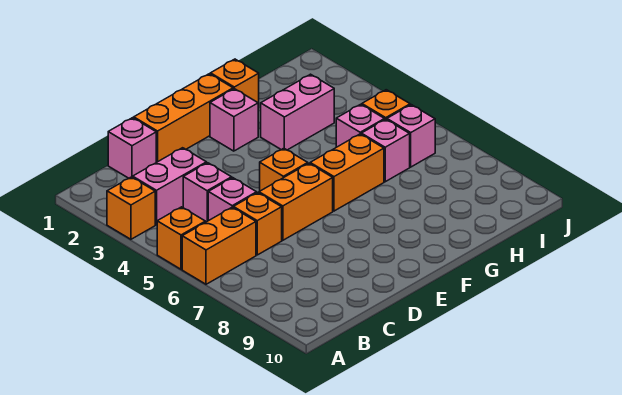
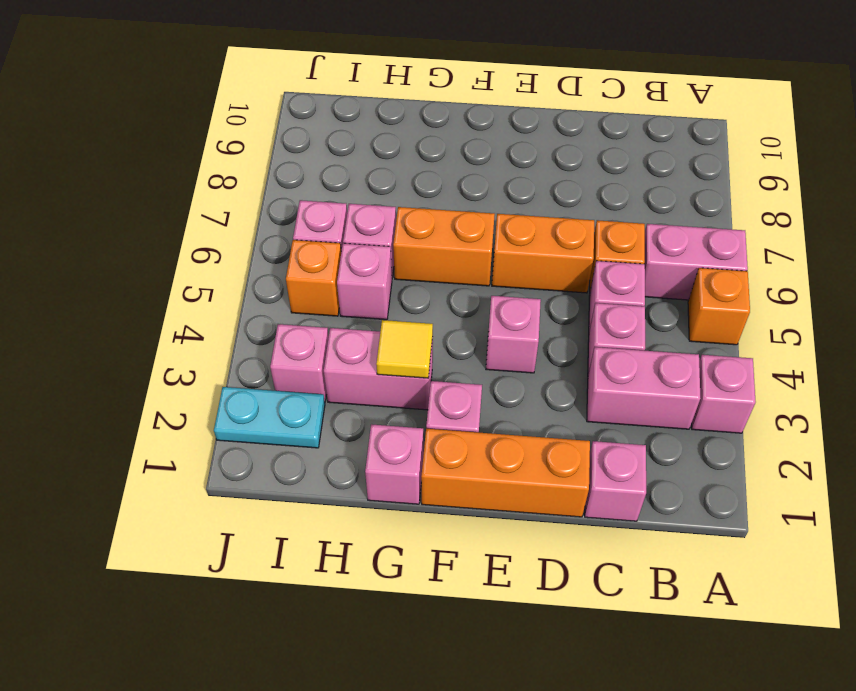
orange 1x1 brick [107,177,155,239] -> pink 1x1 brick [692,355,756,433]
orange 1x2 brick [182,207,256,284] -> pink 1x2 brick [644,224,748,300]
none -> pink 1x1 brick [486,296,541,373]
orange 1x1 brick [260,148,308,191] -> none
orange 1x1 brick [211,59,259,108] -> pink 1x1 brick [365,424,424,504]
none -> yellow 1x1 tile [376,320,433,378]
none -> cyan 1x2 plate [214,387,325,448]
none -> pink 1x1 brick [270,324,329,401]

